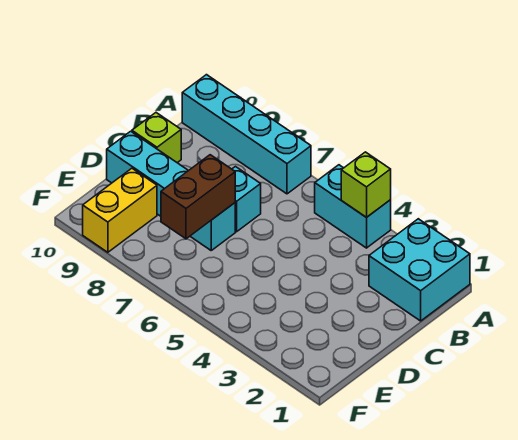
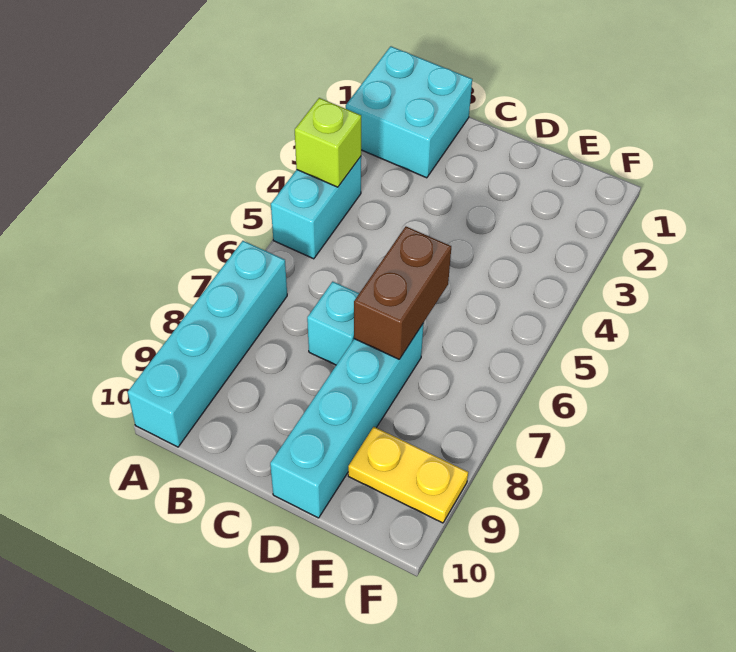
lime 1x1 brick [132,113,181,163] -> none
brown 1x2 brick [161,155,235,239] -> brown 1x2 brick turned to [354,227,451,359]
yellow 1x2 brick [83,168,157,252] -> yellow 1x2 plate [348,427,468,523]

